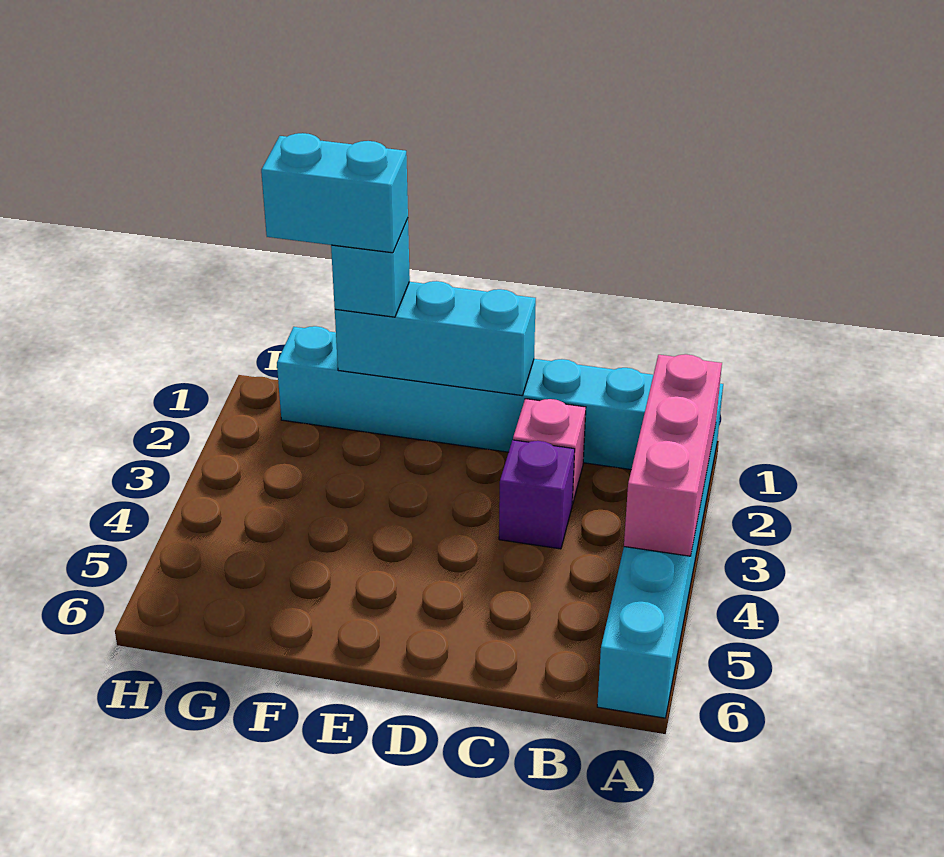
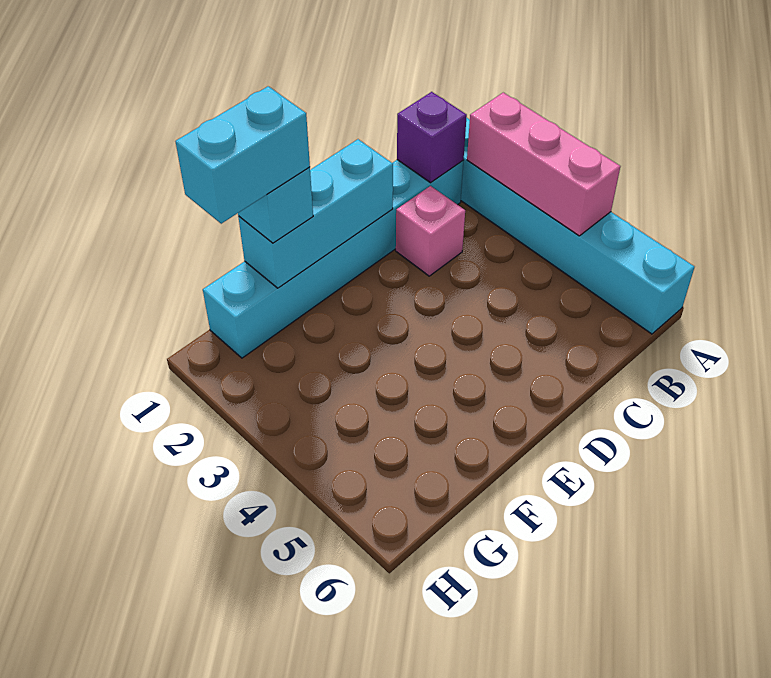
purple 1x1 brick [499,440,575,549] -> purple 1x1 brick moved to [397,92,467,183]

